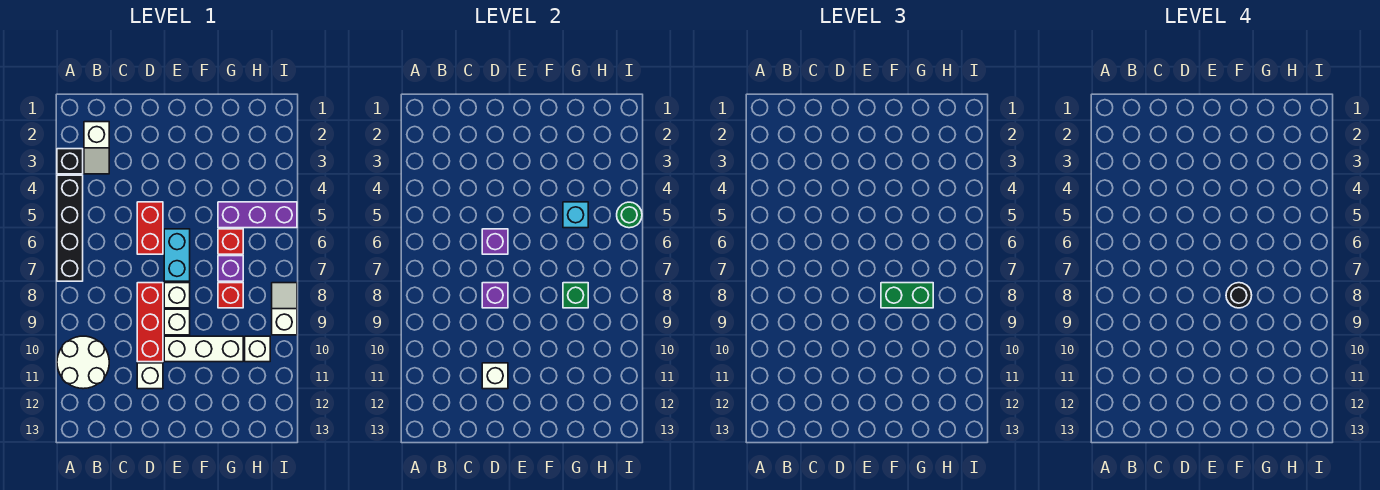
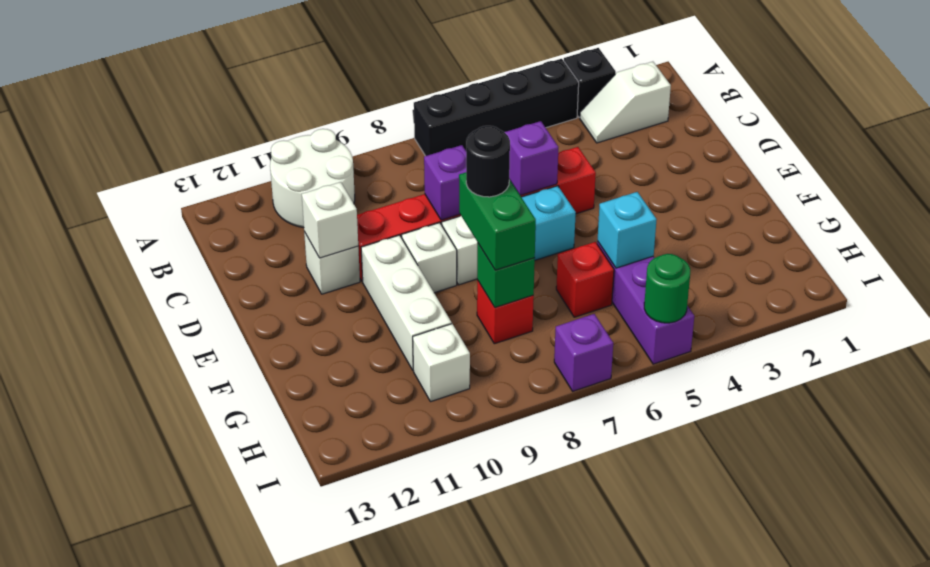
purple 1x1 brick [218,256,243,281] -> purple 1x1 brick moved to [554,314,613,391]
white 1x2 slope [272,283,297,335] -> none

